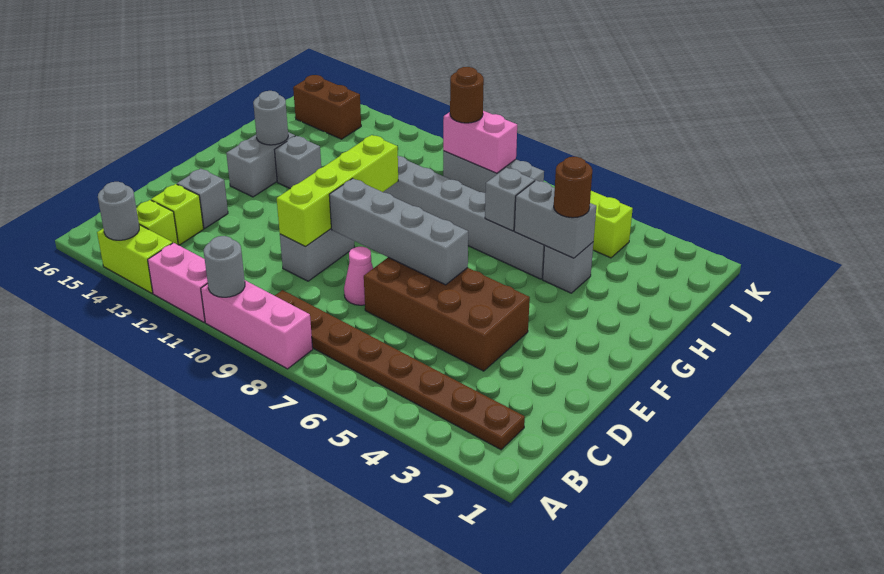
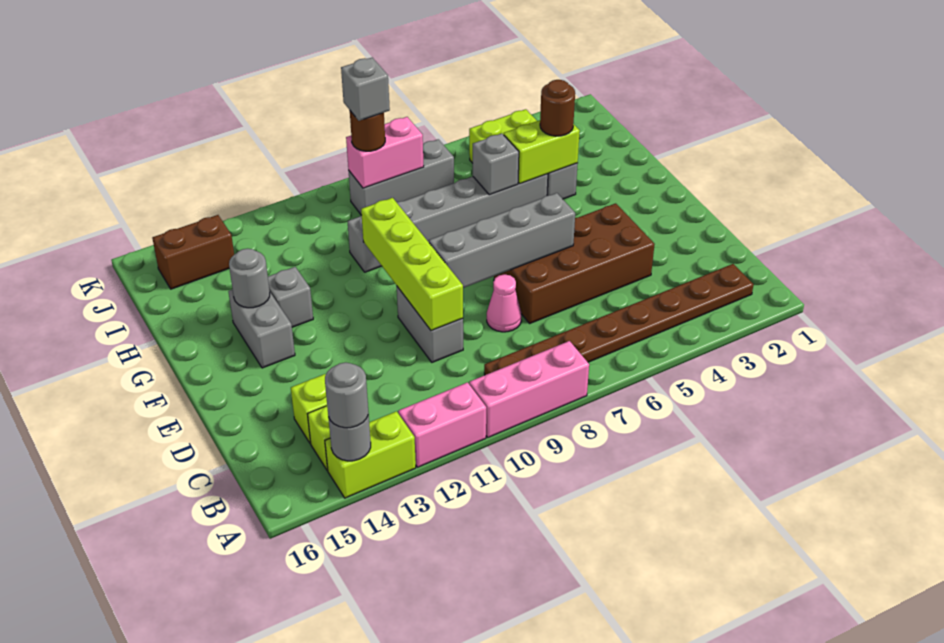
grey 1x1 round brick [204,236,245,297] -> grey 1x1 round brick moved to [325,362,368,428]
grey 1x1 brick [177,169,228,228] -> grey 1x1 brick moved to [341,58,390,121]
grey 1x2 brick [514,180,596,258] -> lime 1x2 brick [504,120,580,184]

